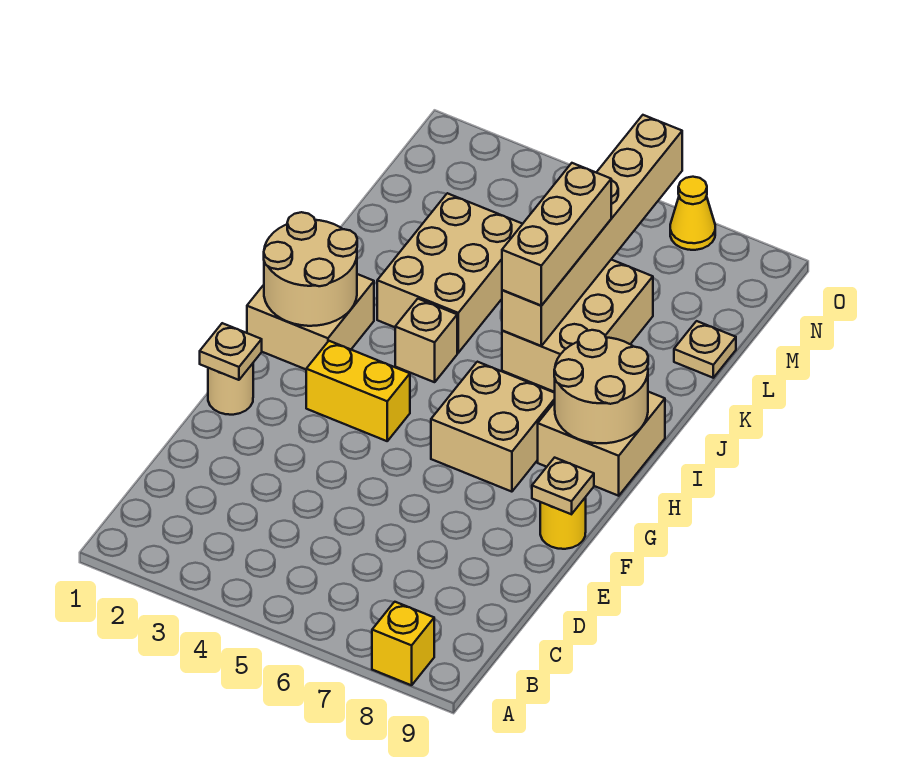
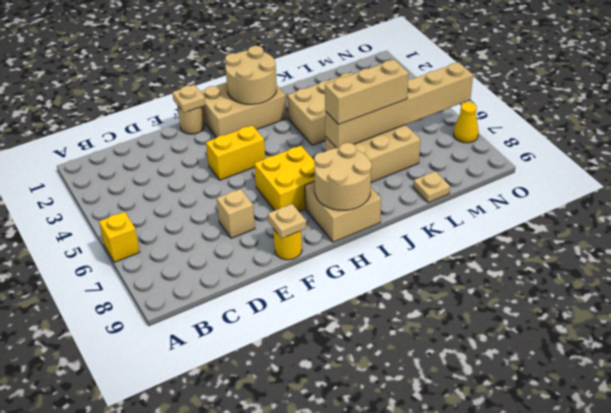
yellow 1x1 brick [372,602,434,685] -> yellow 1x1 brick moved to [99,212,140,262]
yellow 1x2 brick [306,341,410,441] -> yellow 1x2 brick turned to [206,125,265,180]
tan 2x2 brick [431,362,555,492] -> yellow 2x2 brick [254,146,315,211]
tan 2x2 brick [247,274,374,369] -> tan 2x3 brick [200,82,287,138]
tan 1x1 brick [395,299,457,382] -> tan 1x1 brick moved to [217,189,255,238]

